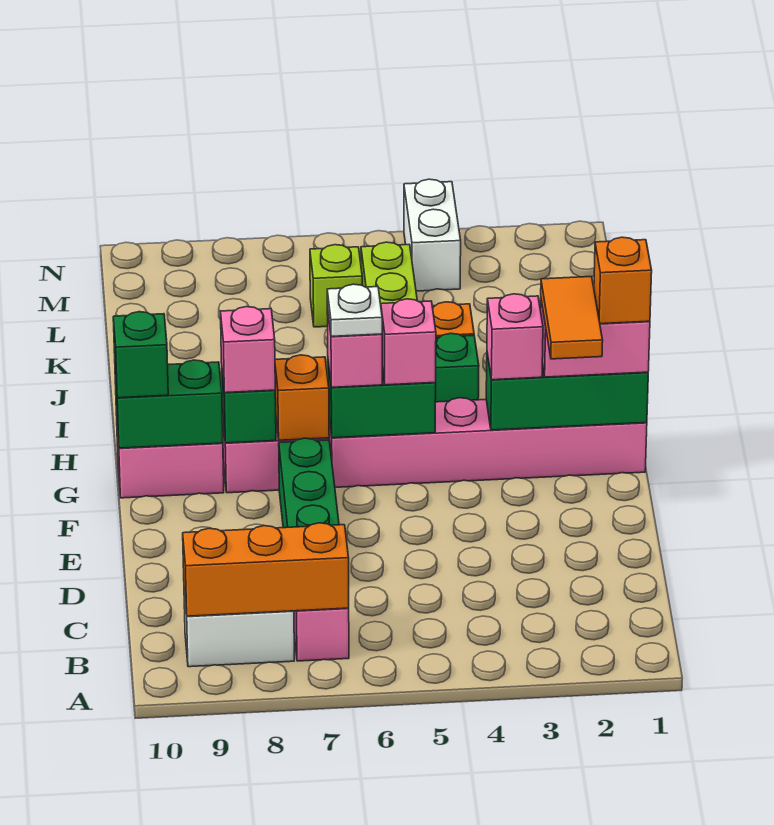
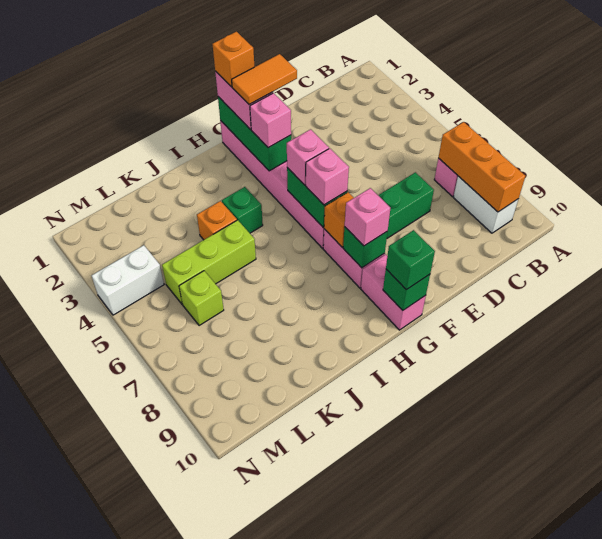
white 1x1 plate [327,284,382,336] -> none
green 1x2 brick [115,360,223,448] -> green 1x1 brick [383,269,430,310]

